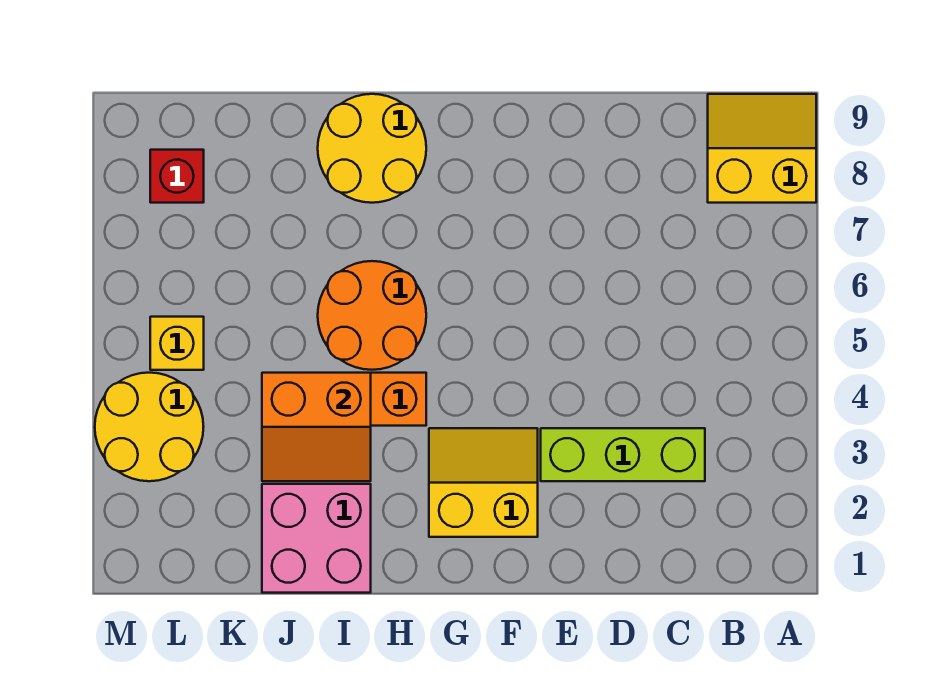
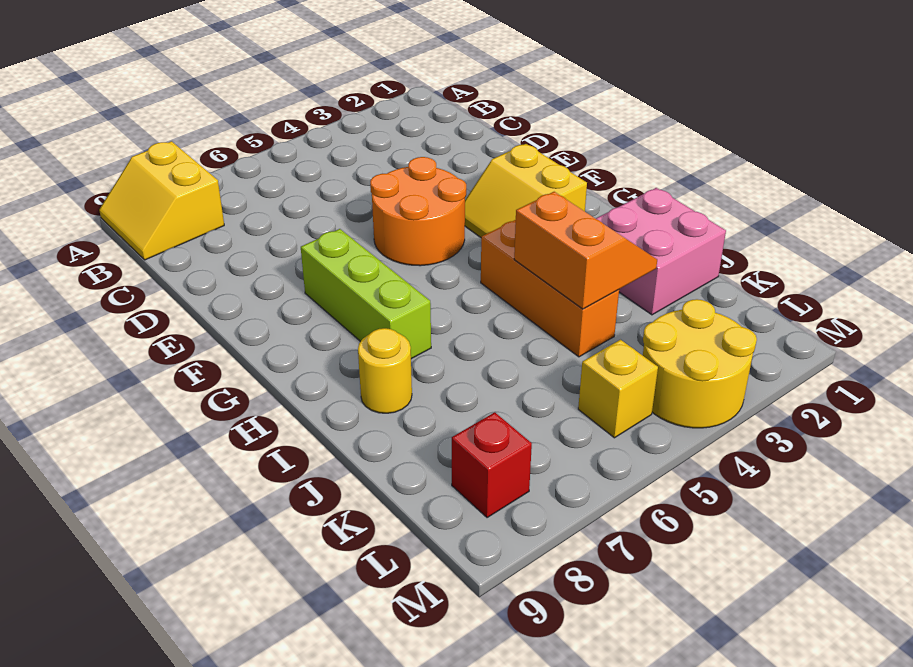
lime 1x3 brick [541,428,705,481] -> lime 1x3 brick moved to [301,229,431,359]
orange 2x2 round brick [318,261,426,370] -> orange 2x2 round brick moved to [370,157,466,266]
yellow 2x2 round brick [318,94,426,203] -> yellow 1x1 round brick [358,328,412,413]

